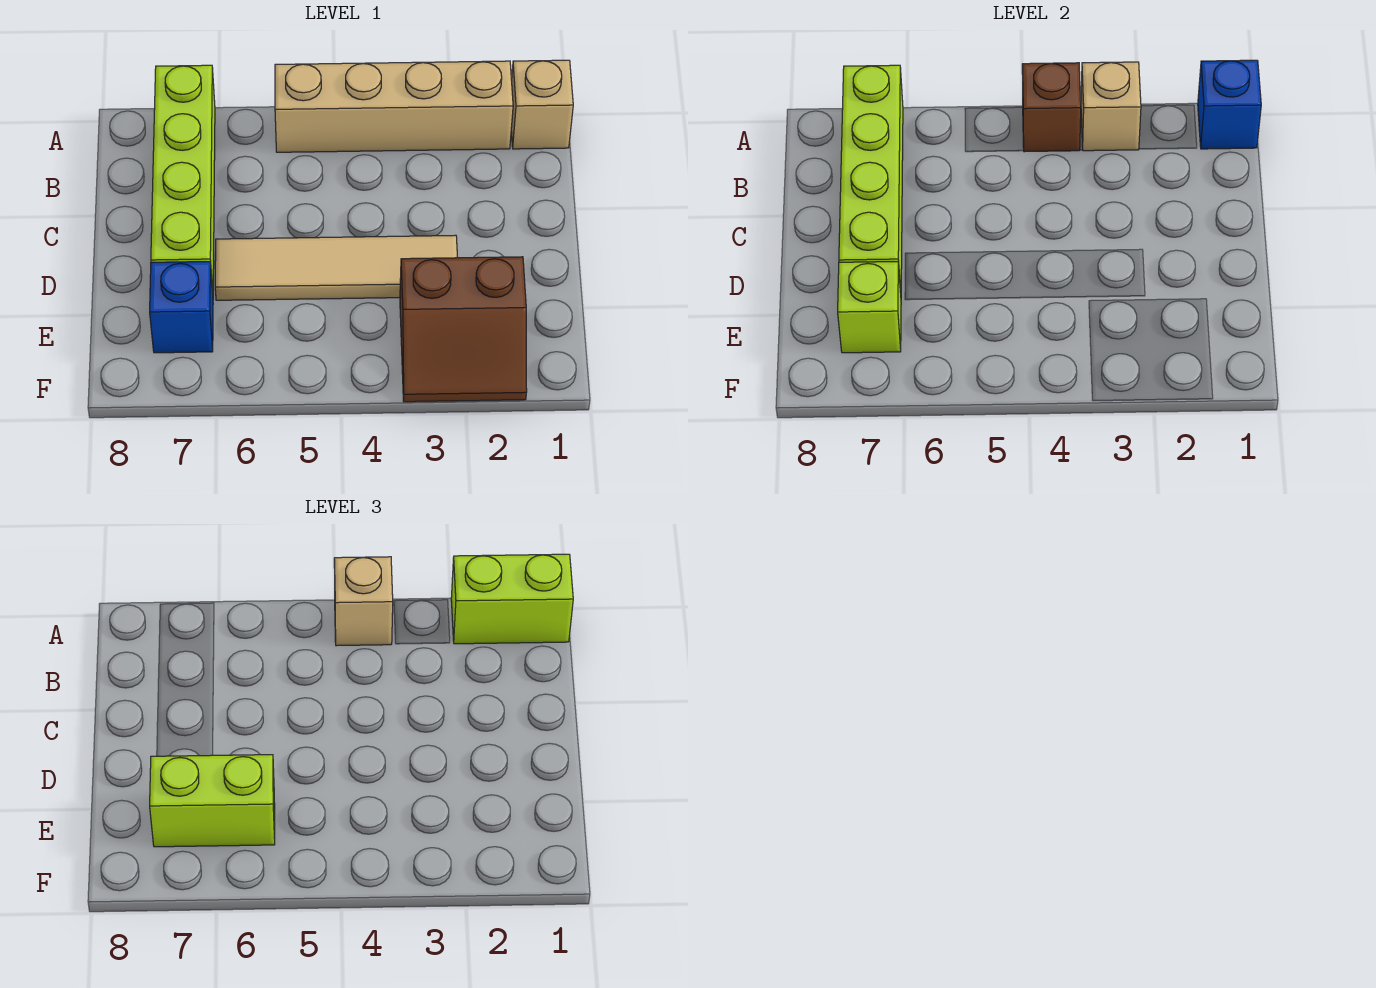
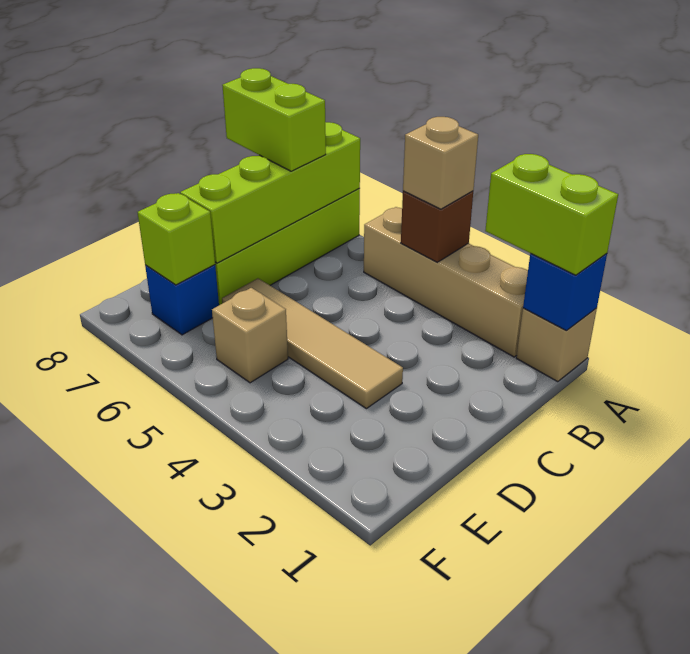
tan 1x1 brick [1081,62,1141,151] -> tan 1x1 brick moved to [212,288,288,383]
brown 2x2 slope [400,257,527,402] -> none
lime 1x2 brick [150,755,275,847] -> lime 1x2 brick moved to [222,68,326,171]

